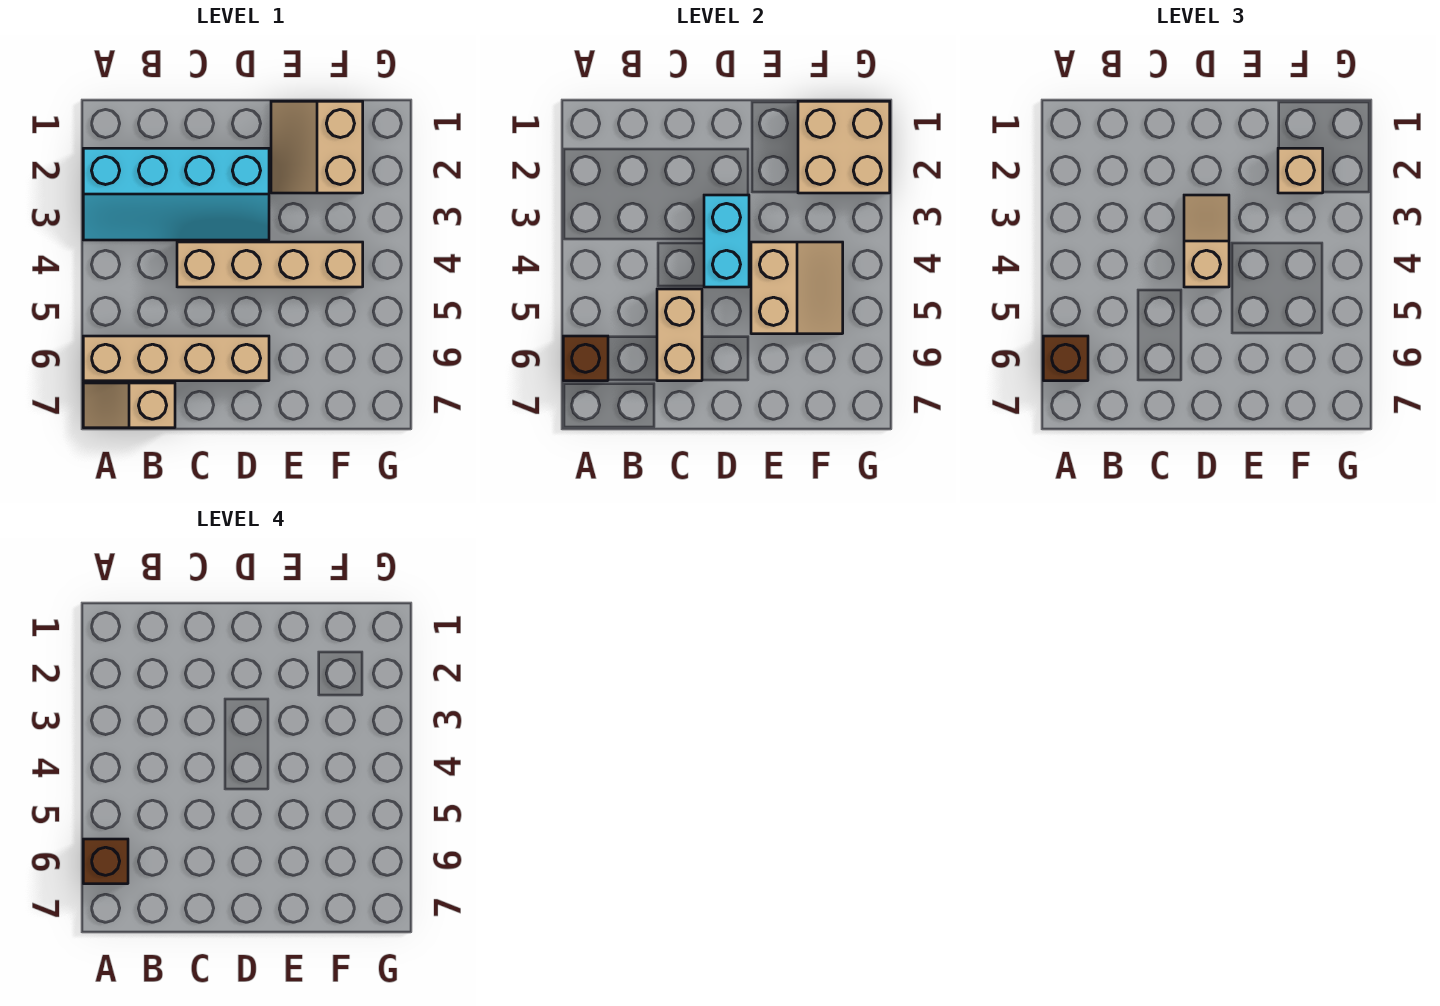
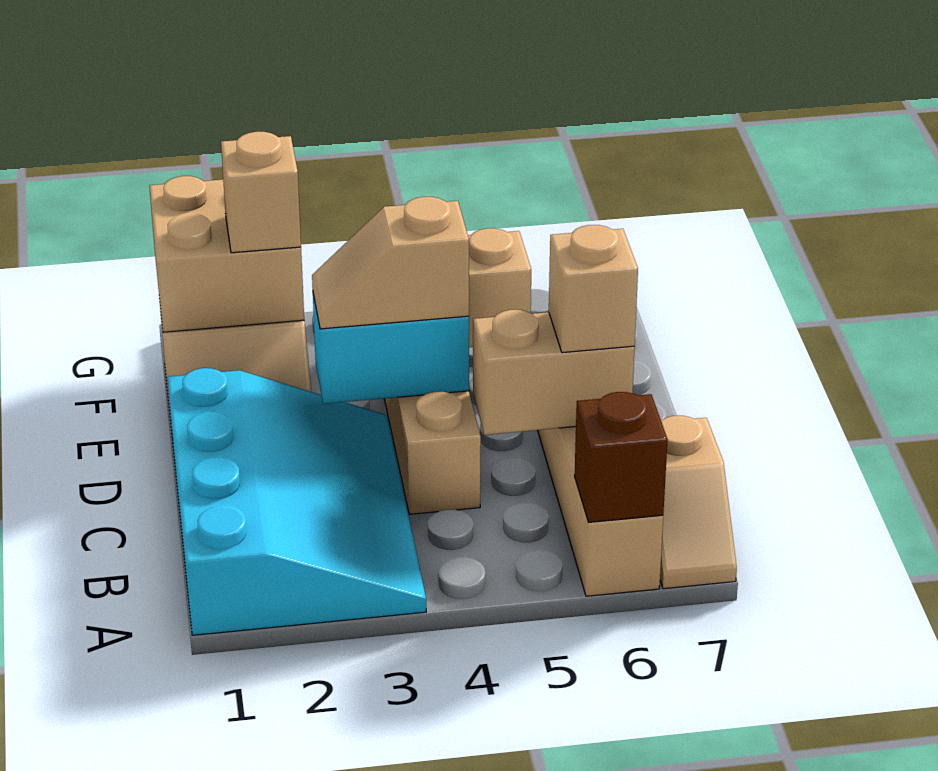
cyan 2x4 slope [83,148,269,240] -> cyan 3x4 slope [167,368,426,635]
brown 1x1 brick [1043,336,1088,381] -> none
brown 1x1 brick [83,839,128,884] -> none
none -> tan 1x1 brick [549,225,638,353]

